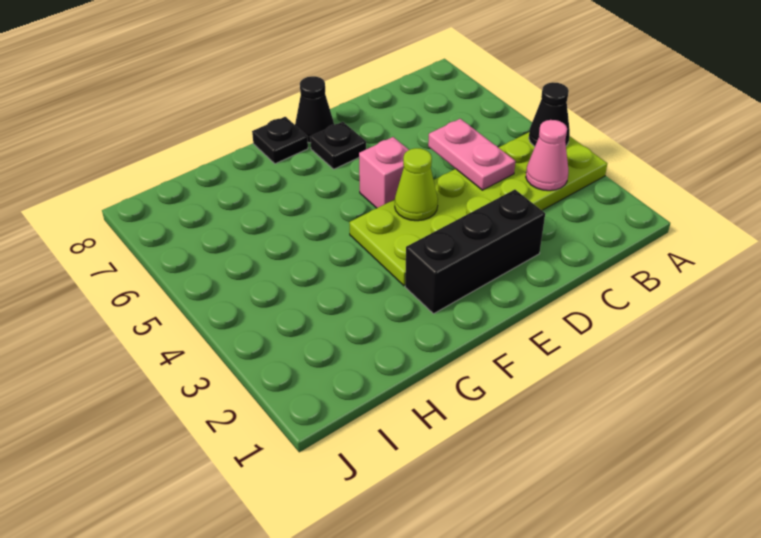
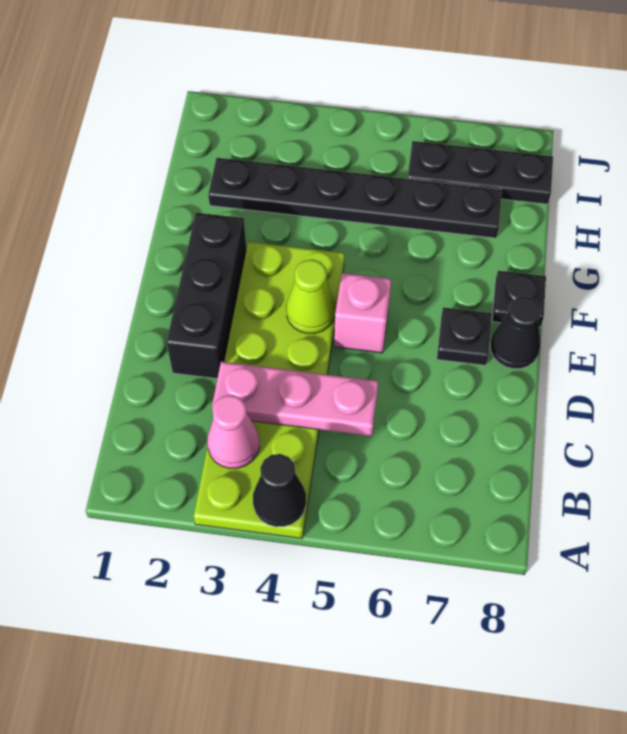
pink 1x2 plate [428,119,515,190] -> pink 1x3 plate [212,362,378,436]
none -> black 1x6 plate [208,158,502,238]
none -> black 1x3 plate [408,141,553,204]

